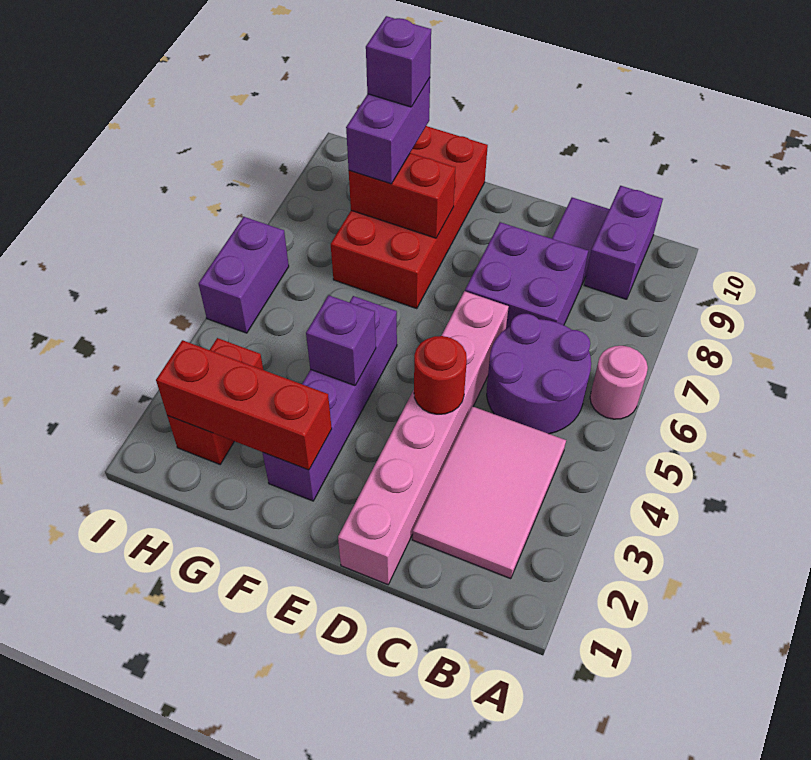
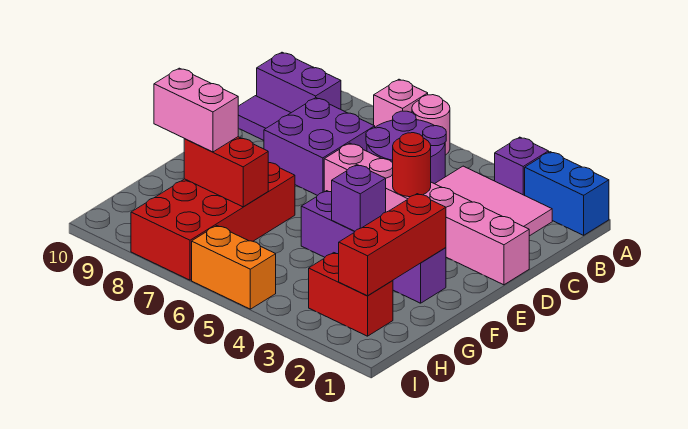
none -> blue 1x2 brick [525,152,609,235]
none -> pink 1x1 brick [374,79,428,127]
red 2x4 brick [331,126,488,309] -> red 2x4 brick turned to [131,163,295,280]
red 1x2 brick [349,153,455,238] -> red 1x2 brick turned to [184,137,268,207]
purple 1x2 brick [346,78,430,184] -> pink 1x2 brick [154,68,238,152]
purple 1x1 brick [366,16,431,107] -> purple 1x1 brick moved to [495,137,549,195]
purple 1x2 brick [199,217,289,333] -> orange 1x2 brick [192,226,276,309]

